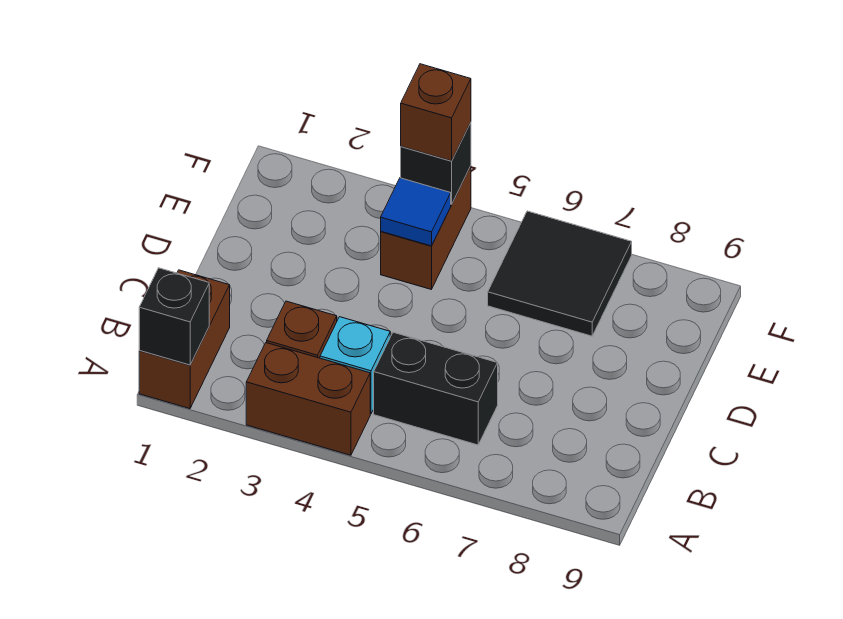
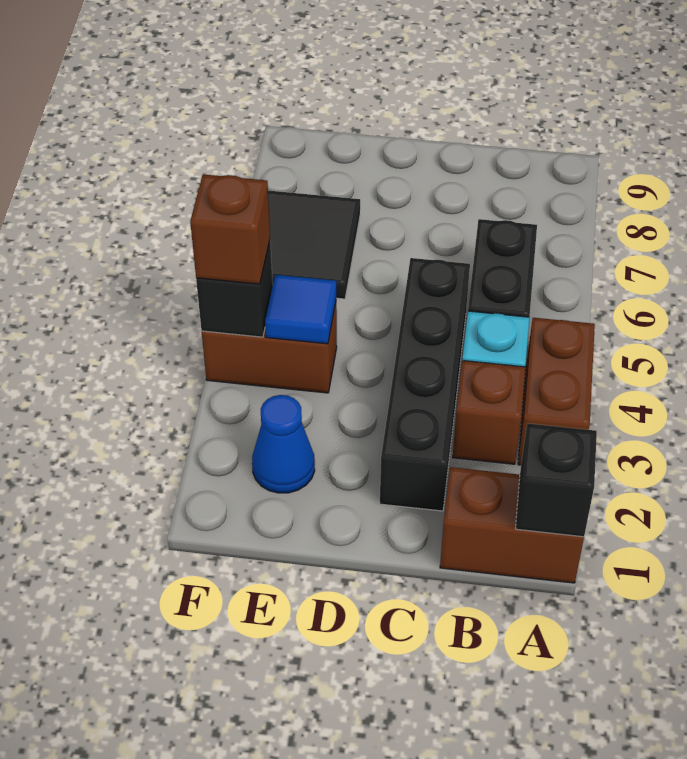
none -> black 1x4 brick [380,258,470,511]
none -> blue 1x1 cone [252,395,315,493]

